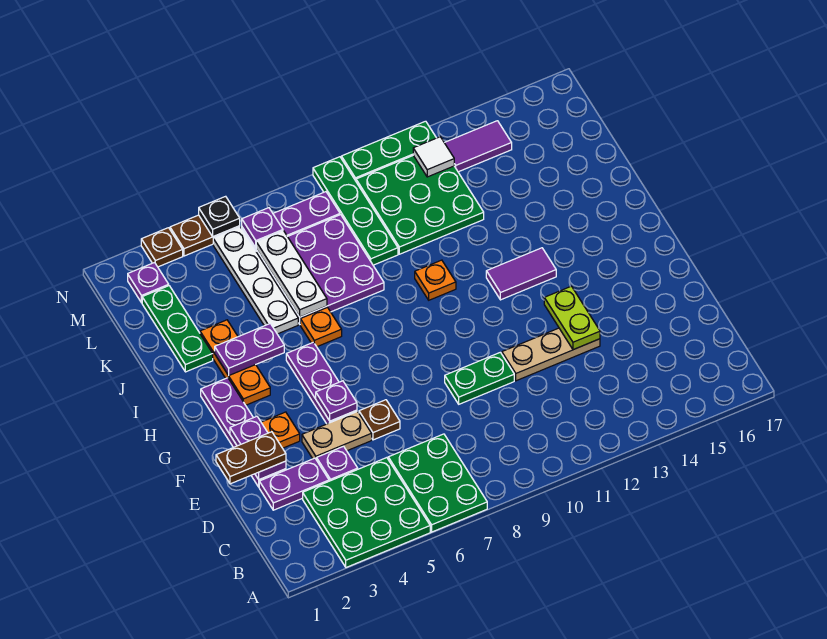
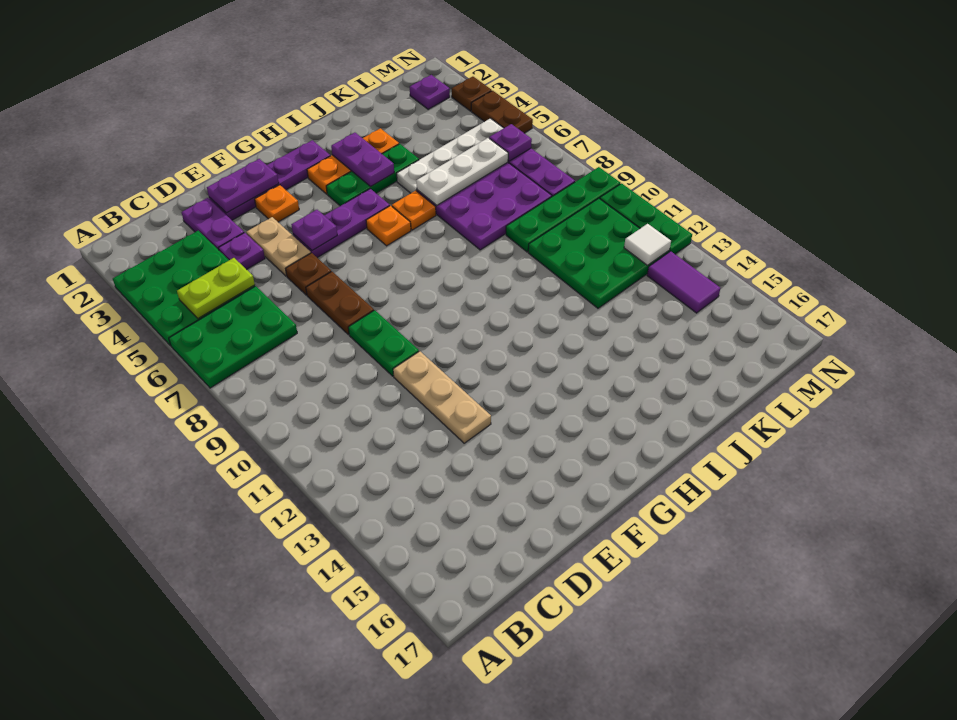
brown 1x2 plate [216,432,286,484] -> brown 1x2 plate moved to [306,272,374,335]
lime 1x2 plate [544,286,600,350] -> lime 1x2 plate moved to [177,258,255,319]
purple 1x2 tile [486,248,556,300] -> none
orange 1x1 plate [415,260,456,300] -> orange 1x1 plate moved to [366,206,411,246]
green 1x3 plate [142,286,213,372] -> green 1x3 plate moved to [326,144,419,206]
black 1x1 plate [199,196,240,237] -> none

